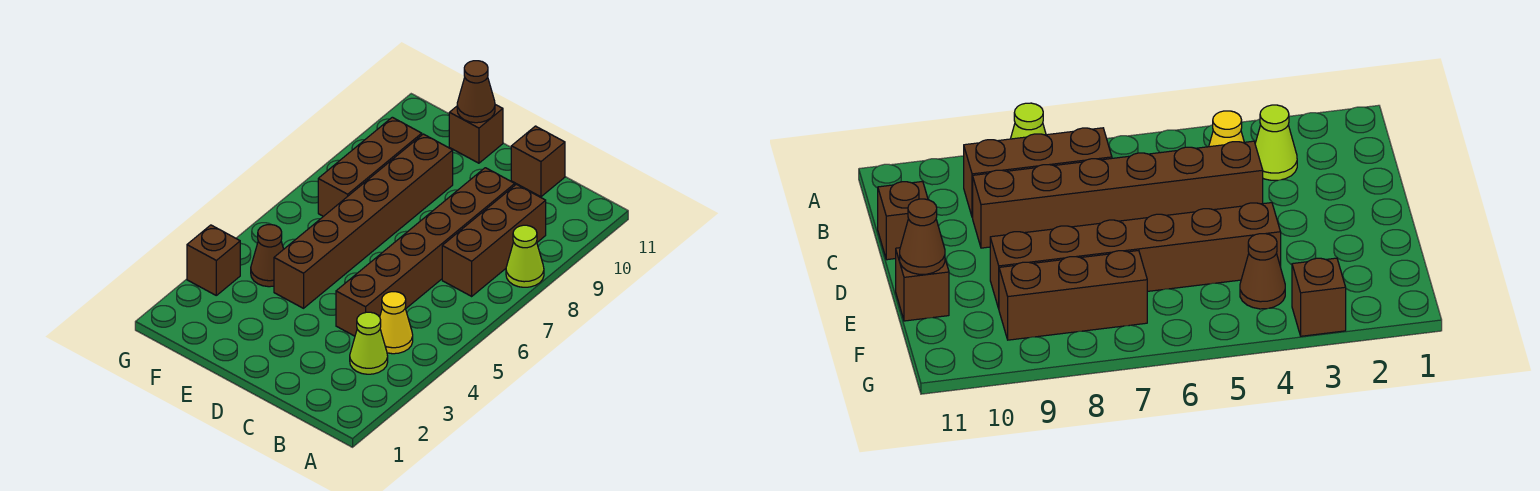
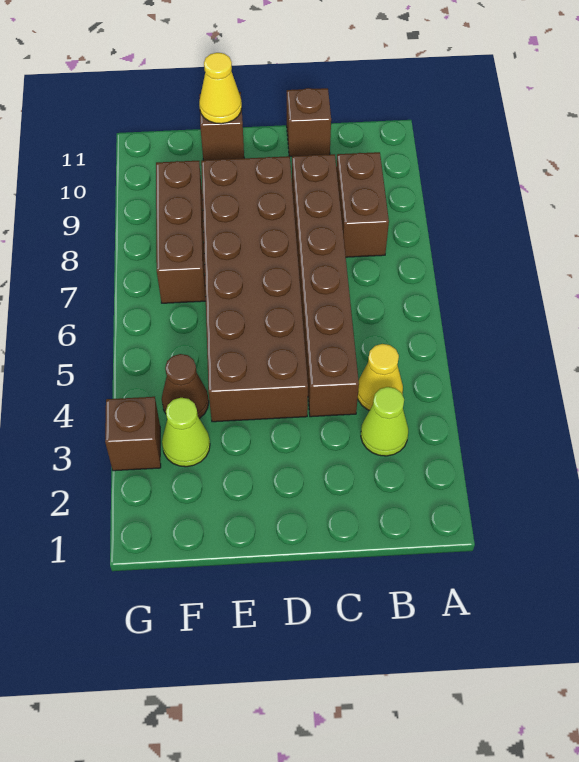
lime 1x1 cone [506,225,544,287] -> lime 1x1 cone moved to [162,398,210,467]
brown 1x3 brick [442,184,546,296] -> brown 1x2 brick [336,152,389,257]
brown 1x6 brick [274,134,453,308] -> brown 2x6 brick [201,156,308,422]
brown 1x1 cone [457,61,495,123] -> yellow 1x1 cone [199,53,242,124]

